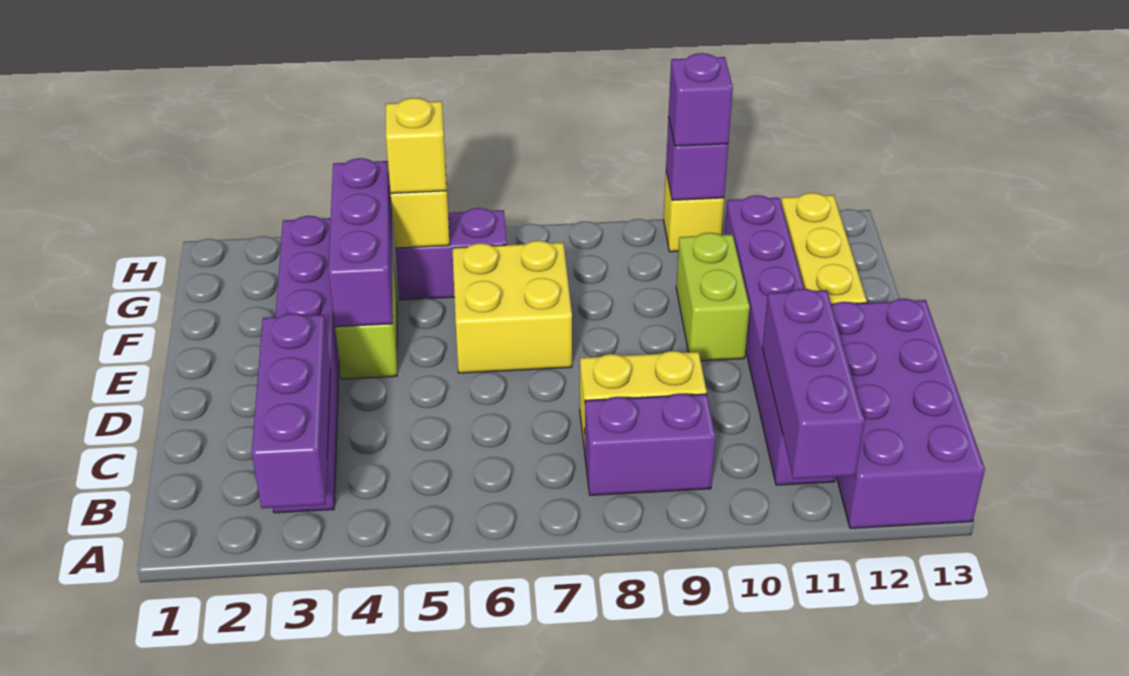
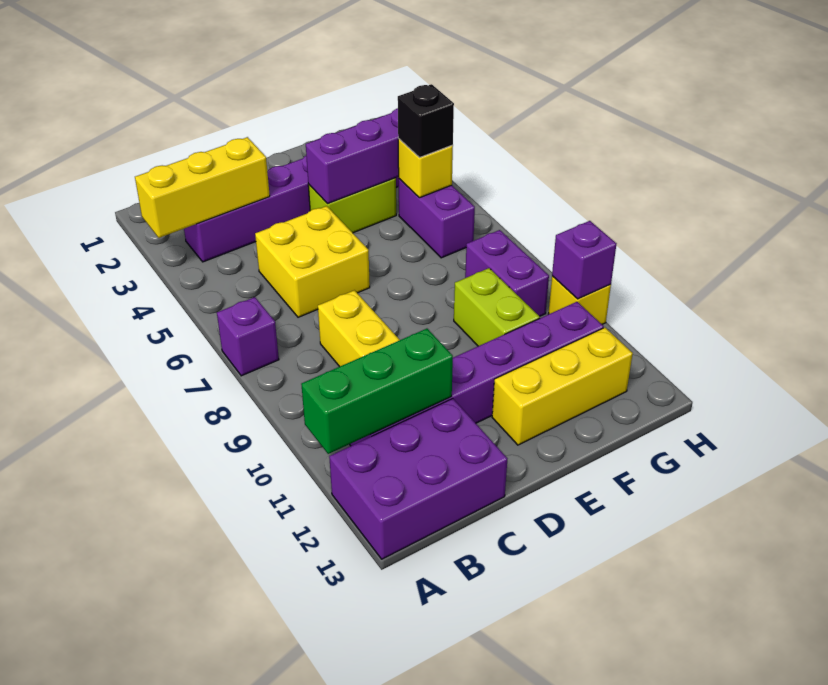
purple 1x3 brick [252,313,331,508] -> yellow 1x3 brick [135,137,270,238]
purple 1x3 brick [762,289,865,479] -> green 1x3 brick [301,329,453,454]
purple 2x4 brick [832,299,985,528] -> purple 2x3 brick [329,399,507,559]
purple 1x2 brick [585,394,715,495] -> purple 1x2 brick moved to [465,230,549,316]
yellow 2x2 brick [452,241,572,373] -> yellow 2x2 brick moved to [255,206,370,317]
lime 1x2 brick [676,233,750,361] -> lime 1x2 brick turned to [454,268,540,346]
yellow 1x1 brick [386,98,446,193] -> black 1x1 brick [398,84,454,158]
purple 1x1 brick [669,53,733,146] -> purple 1x1 brick moved to [217,297,279,376]

